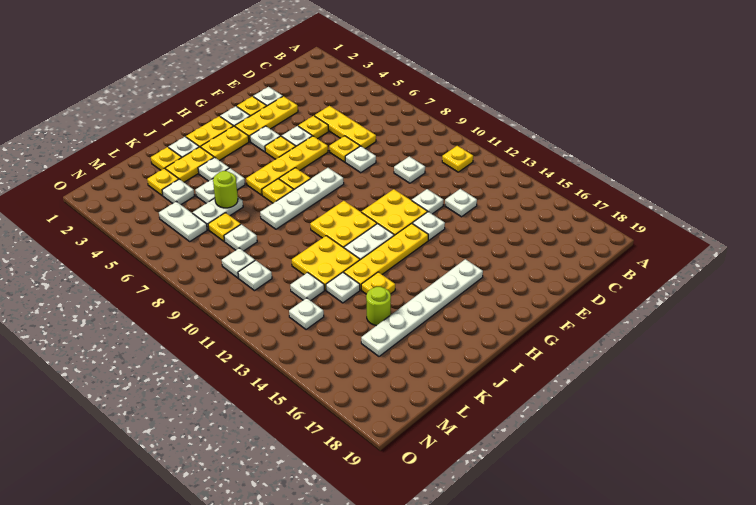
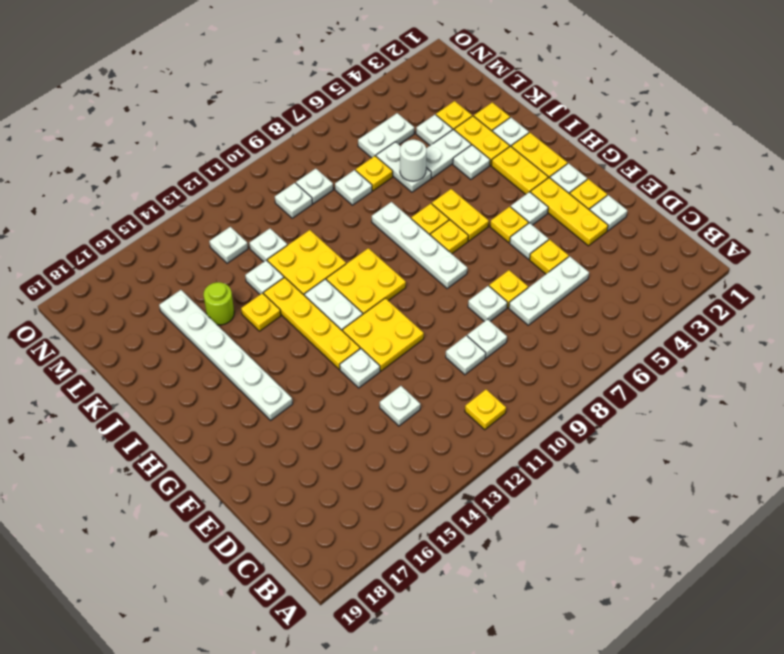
yellow 1x3 plate [314,106,376,149] -> white 1x3 plate [509,256,589,325]
white 1x1 plate [412,189,443,214] -> white 1x1 plate moved to [467,319,507,358]
yellow 1x4 plate [246,136,328,195] -> yellow 1x2 plate [432,189,489,241]
white 1x2 plate [195,168,245,203] -> white 1x2 plate turned to [426,129,471,178]
lime 1x1 round brick [213,171,238,208] -> white 1x1 round brick [400,140,426,181]

